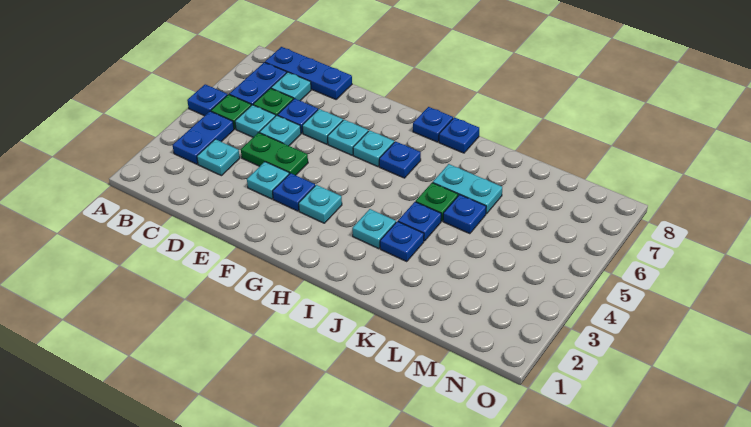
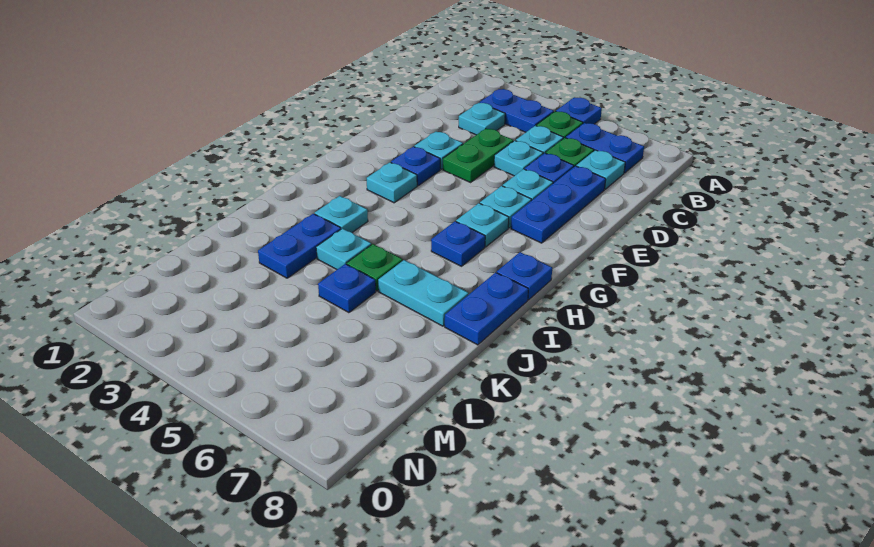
blue 1x3 plate [265,47,352,99] -> blue 1x3 plate moved to [511,166,606,243]
blue 1x1 plate [439,117,479,153] -> blue 1x2 plate [445,272,528,345]
blue 1x1 plate [380,221,424,262] -> blue 1x2 plate [258,214,341,278]
blue 1x1 plate [398,202,441,241] -> cyan 1x1 plate [316,228,371,269]
cyan 1x2 plate [433,164,502,214] -> cyan 1x2 plate turned to [378,260,469,326]

